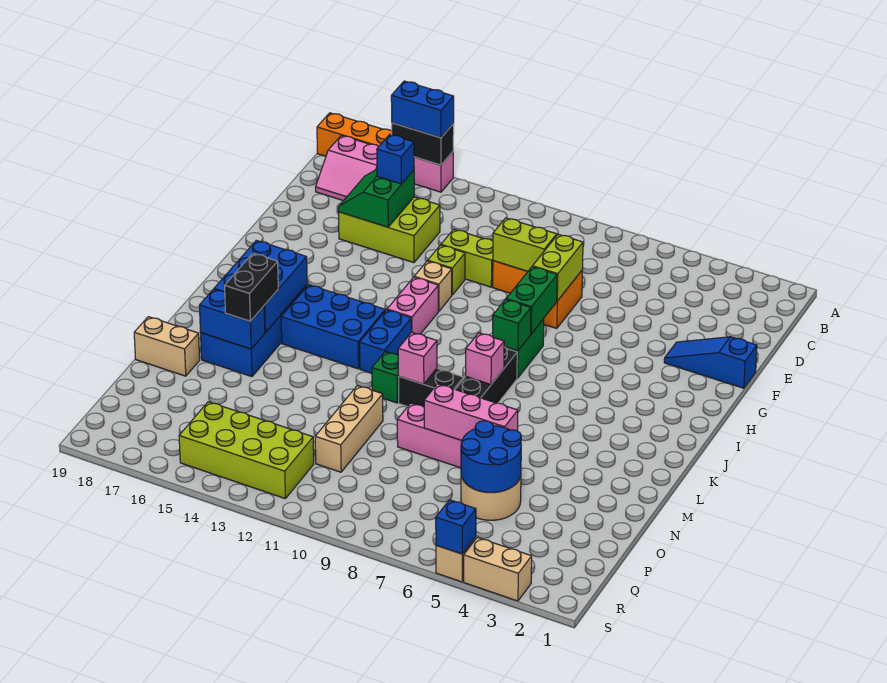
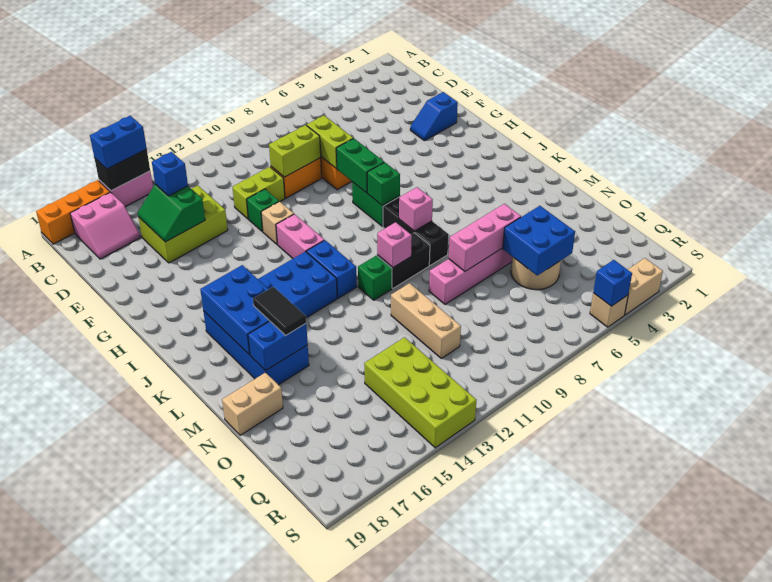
blue 1x3 slope [664,337,757,388] -> blue 1x2 slope [410,92,458,141]
lime 1x1 brick [428,245,465,295] -> green 1x1 brick [247,189,279,232]
black 1x2 brick [225,253,278,321] -> black 1x2 tile [253,287,306,336]
blue 2x2 round brick [461,421,521,493] -> blue 2x2 brick [503,206,575,275]
lime 2x4 brick [179,402,314,499] -> lime 2x4 brick turned to [364,337,476,448]

